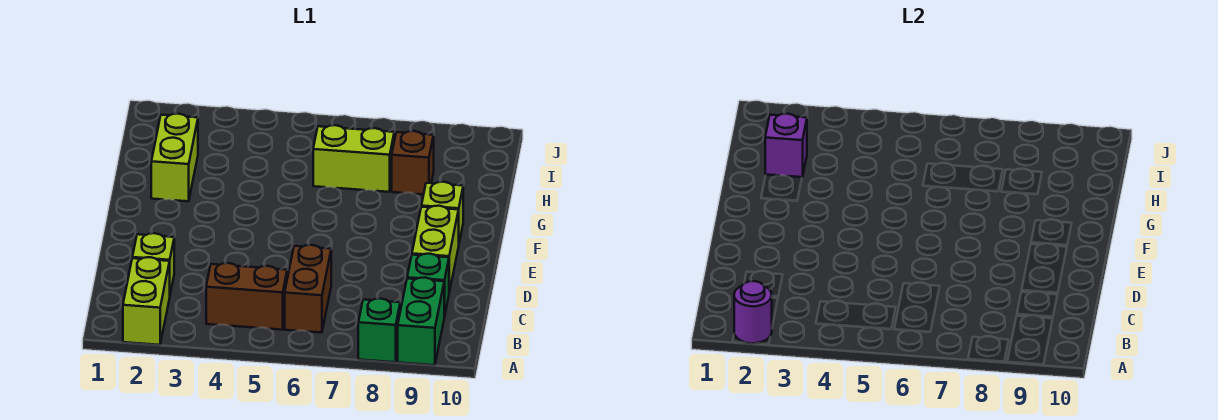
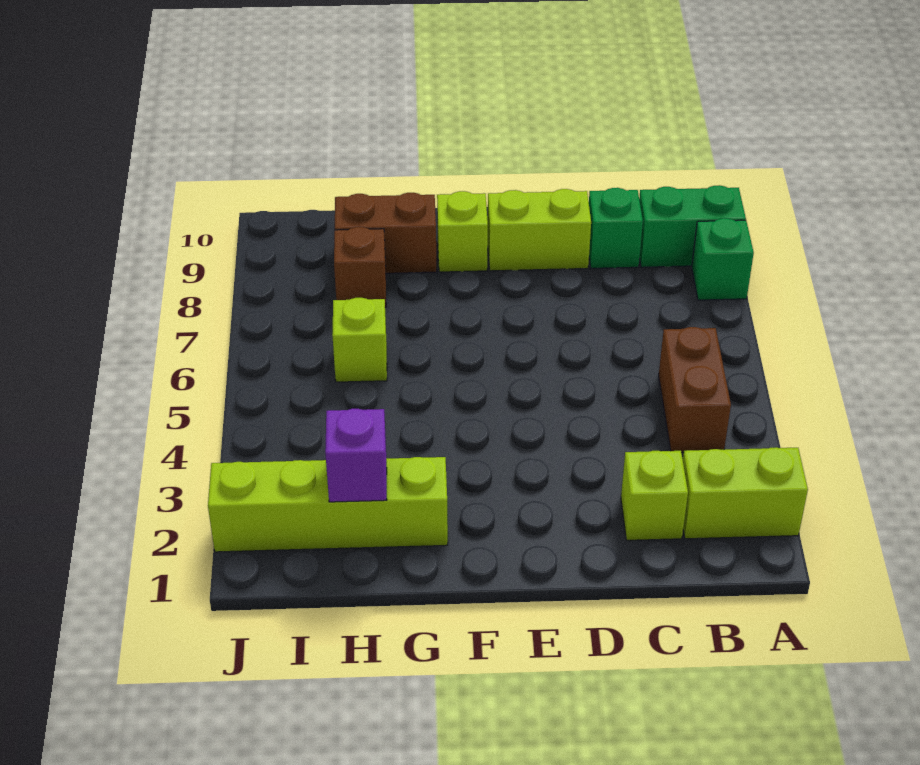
purple 1x1 round brick [734,281,772,344] -> none
brown 1x2 brick [285,245,331,333] -> brown 1x2 brick moved to [335,193,437,273]
lime 1x2 brick [151,114,198,201] -> lime 1x4 brick [208,457,448,552]
lime 1x2 brick [313,125,394,192] -> lime 1x1 brick [332,298,387,382]

